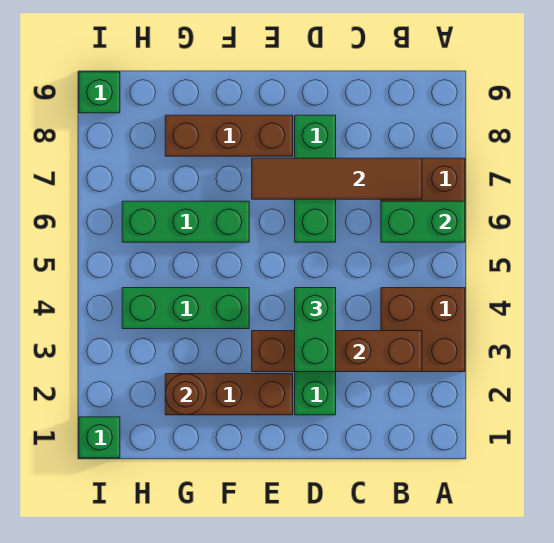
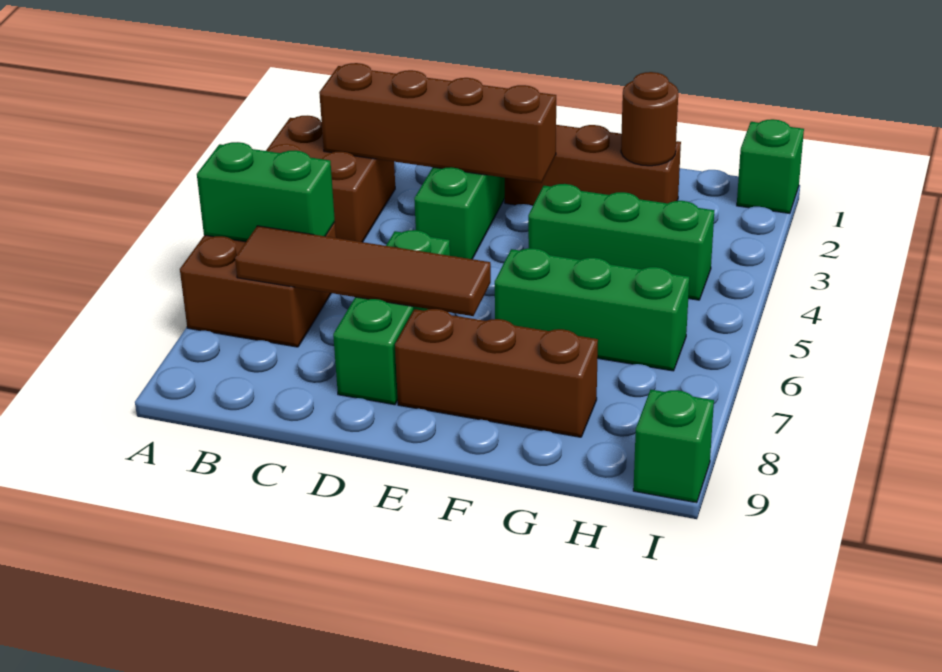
green 1x2 brick [295,288,336,372] -> none

